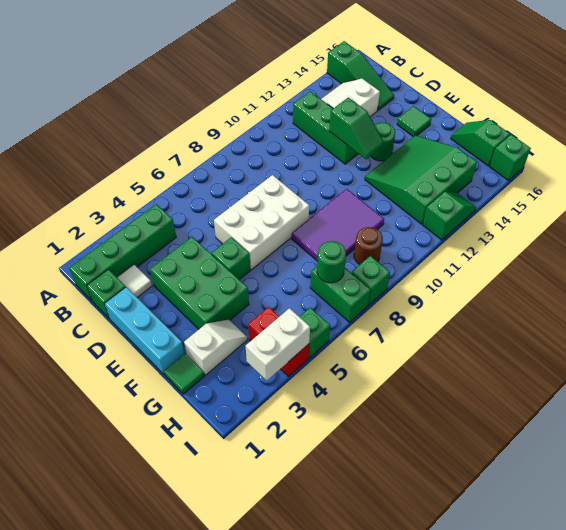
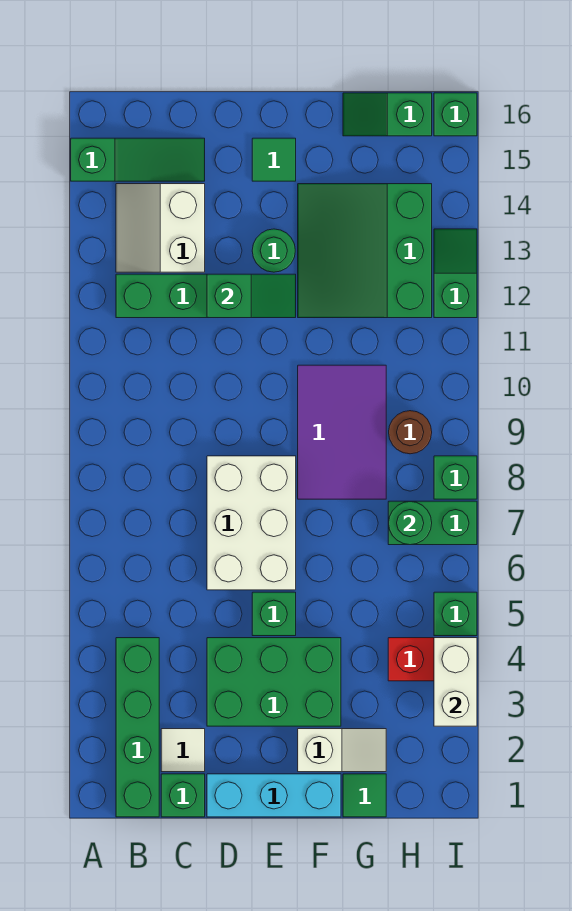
white 1x2 slope [184,320,248,375] -> white 1x2 slope turned to [298,729,386,772]

